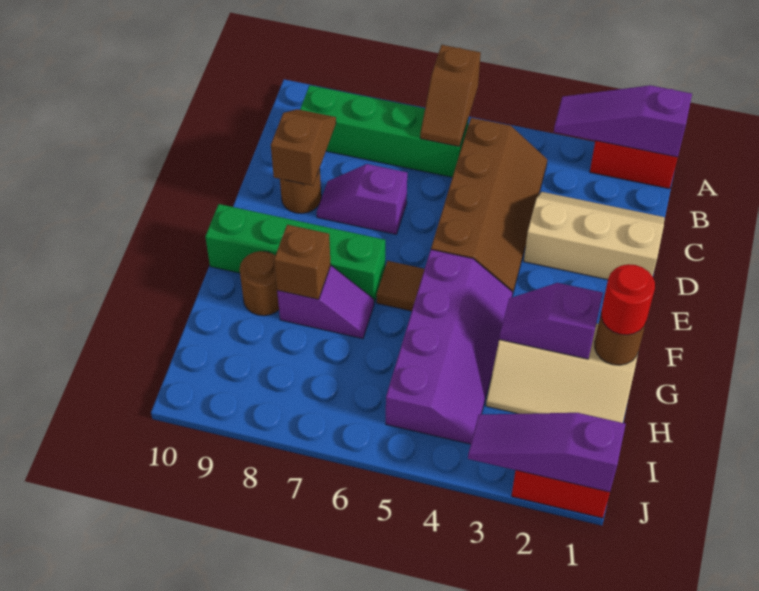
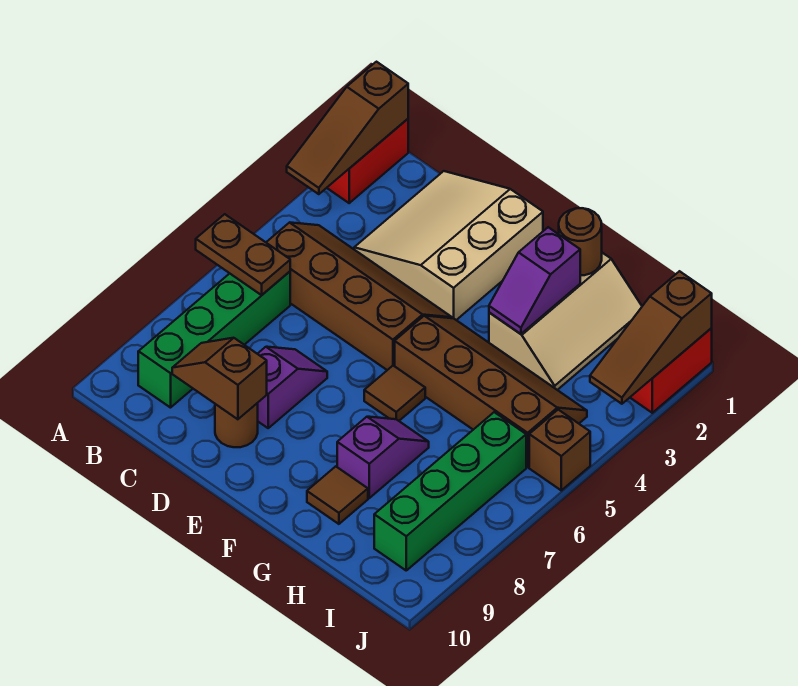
purple 1x3 slope [554,85,692,157] -> brown 1x3 slope [287,62,408,194]
brown 1x2 slope [420,45,481,147] -> brown 1x2 plate [196,214,290,295]
tan 2x3 slope [524,192,664,280] -> tan 3x3 slope [354,171,543,320]
purple 1x2 slope [317,164,407,234] -> purple 1x2 slope turned to [258,347,327,428]
purple 2x4 slope [386,250,513,444] -> brown 2x4 slope [395,316,587,467]
green 1x4 brick [205,204,385,303] -> green 1x4 brick moved to [374,412,526,570]
red 1x1 round brick [601,264,655,335] -> none
brown 1x1 brick [274,225,331,299] -> brown 1x1 brick moved to [529,410,590,490]
brown 1x1 round brick [240,251,279,316] -> brown 1x1 tile [307,466,368,524]
purple 1x3 slope [468,413,626,492] -> brown 1x3 slope [590,271,712,404]

